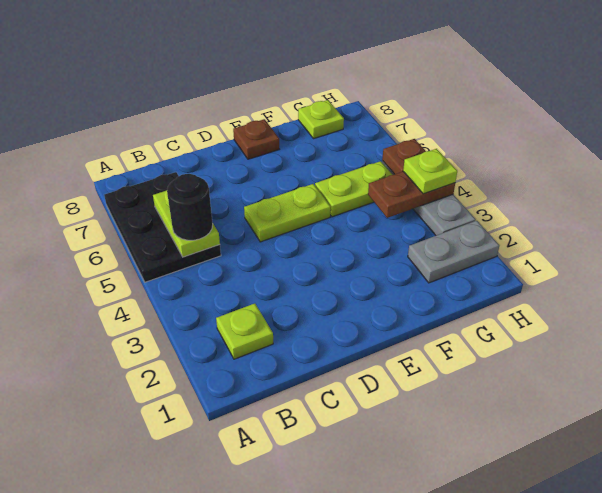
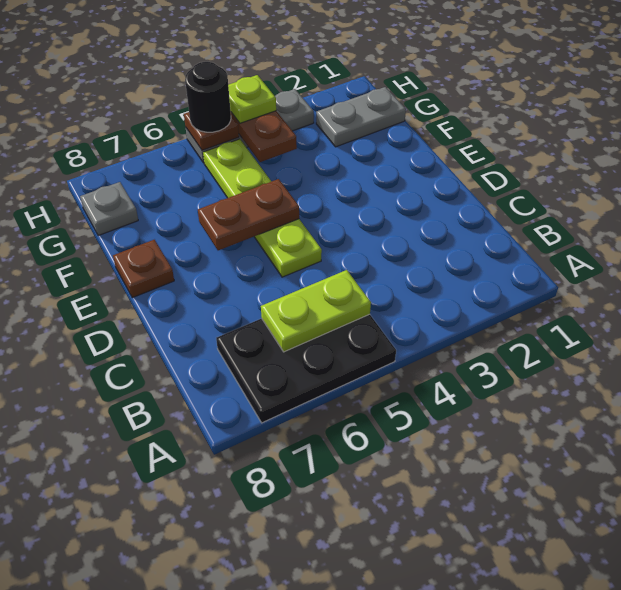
lime 1x1 plate [216,303,273,359] -> none
black 1x1 round brick [167,174,213,240] -> black 1x1 round brick moved to [185,62,231,132]
none -> brown 1x2 plate [198,179,299,250]
grey 1x2 plate [408,221,499,283] -> grey 1x2 plate turned to [316,87,406,147]
lime 1x1 plate [298,100,344,139] -> grey 1x1 plate [80,182,138,236]

